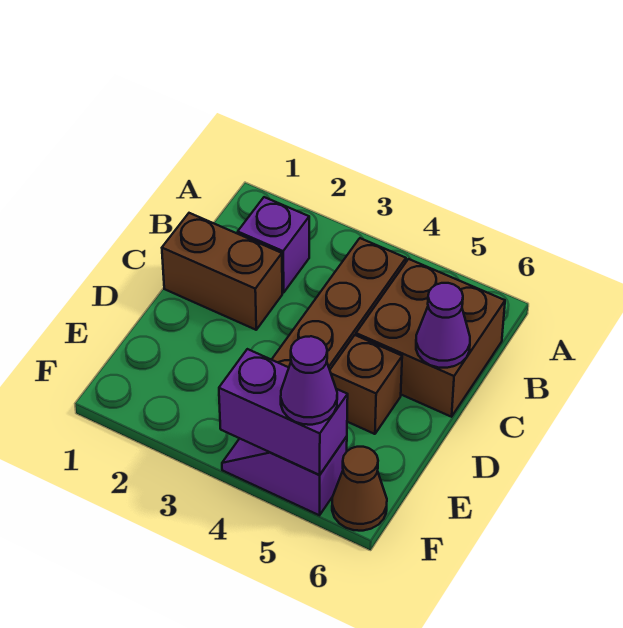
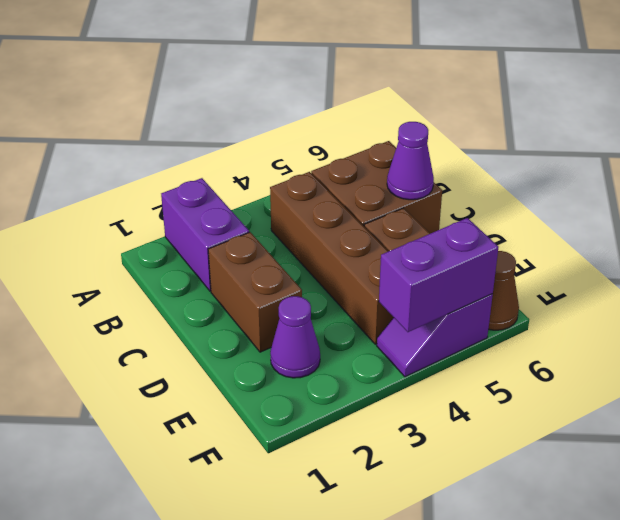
purple 1x1 brick [238,197,309,293] -> purple 1x2 brick [161,178,249,291]
brown 1x2 brick [162,213,282,330] -> brown 1x2 brick turned to [208,232,302,352]
purple 1x1 cone [281,336,337,425] -> purple 1x1 cone moved to [270,296,320,378]

